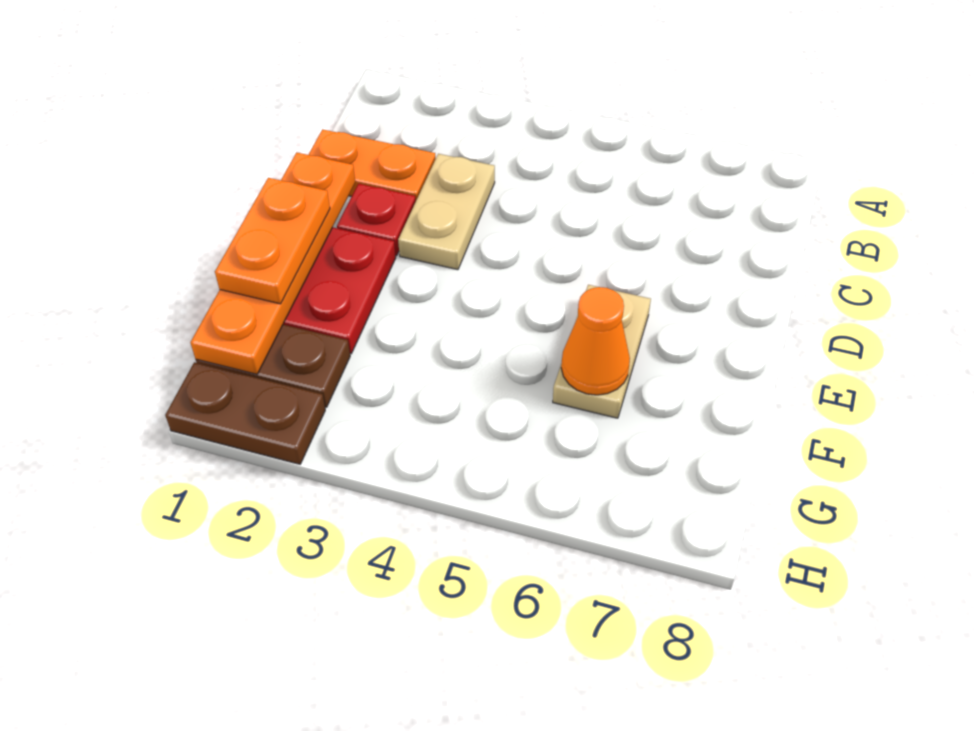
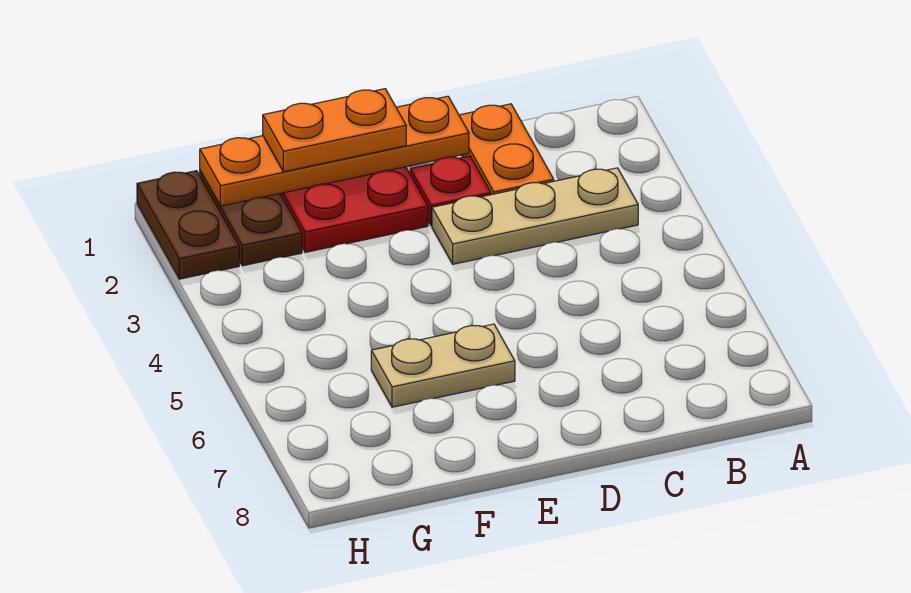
tan 1x2 plate [398,154,495,270] -> tan 1x3 plate [432,168,638,264]
orange 1x1 cone [561,287,630,395] -> none

